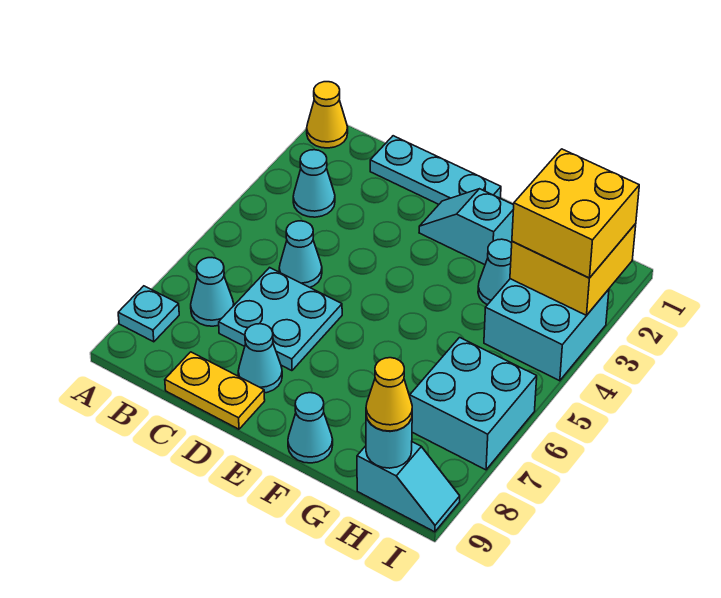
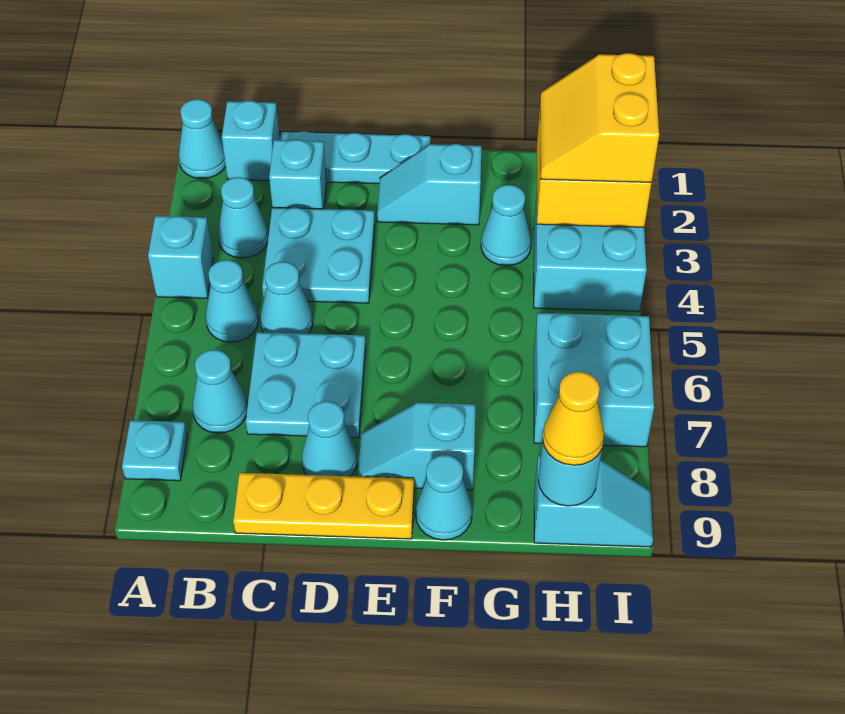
yellow 1x1 cone [307,82,348,148] -> cyan 1x1 cone [179,99,226,179]
none -> cyan 1x1 brick [148,216,213,298]
none -> cyan 1x1 brick [222,101,280,181]
none -> cyan 1x1 cone [206,260,258,342]
none -> cyan 1x1 brick [269,140,327,209]
none -> cyan 2x2 plate [262,207,375,303]
yellow 1x2 plate [165,352,265,429] -> yellow 1x3 plate [233,473,414,539]
none -> cyan 1x2 slope [358,403,475,490]
yellow 2x2 brick [512,149,639,278] -> yellow 2x2 slope [540,53,659,182]

